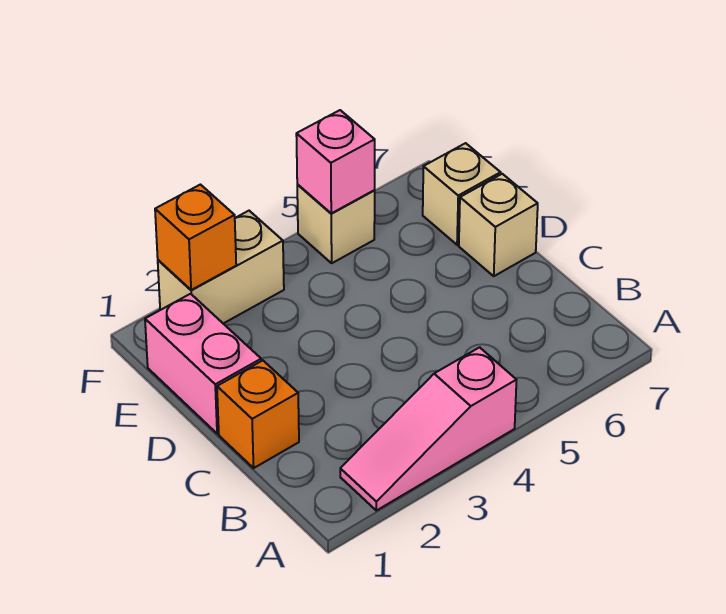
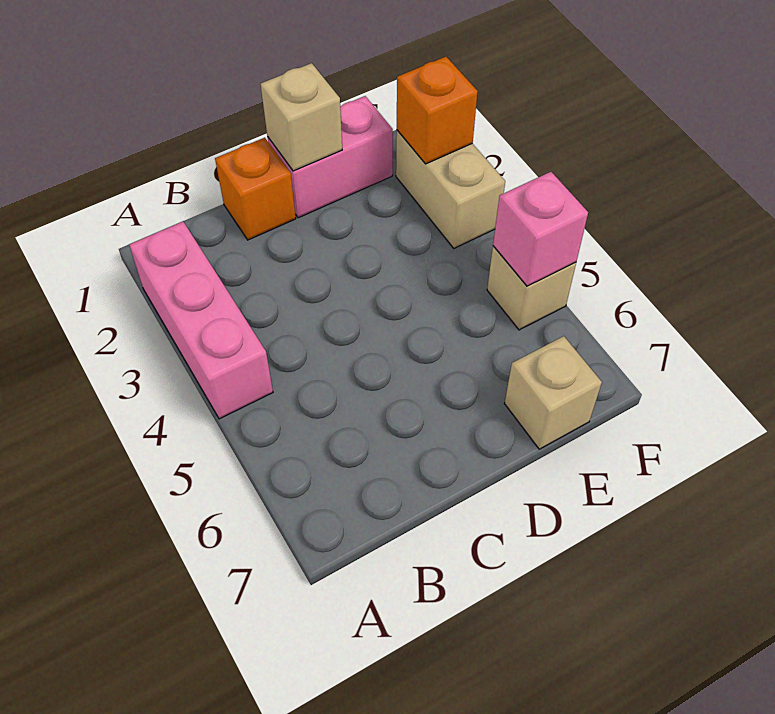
pink 1x3 slope [340,347,516,511] -> pink 1x3 brick [129,221,273,419]
tan 1x1 brick [459,174,538,276] -> tan 1x1 brick moved to [261,63,342,171]

